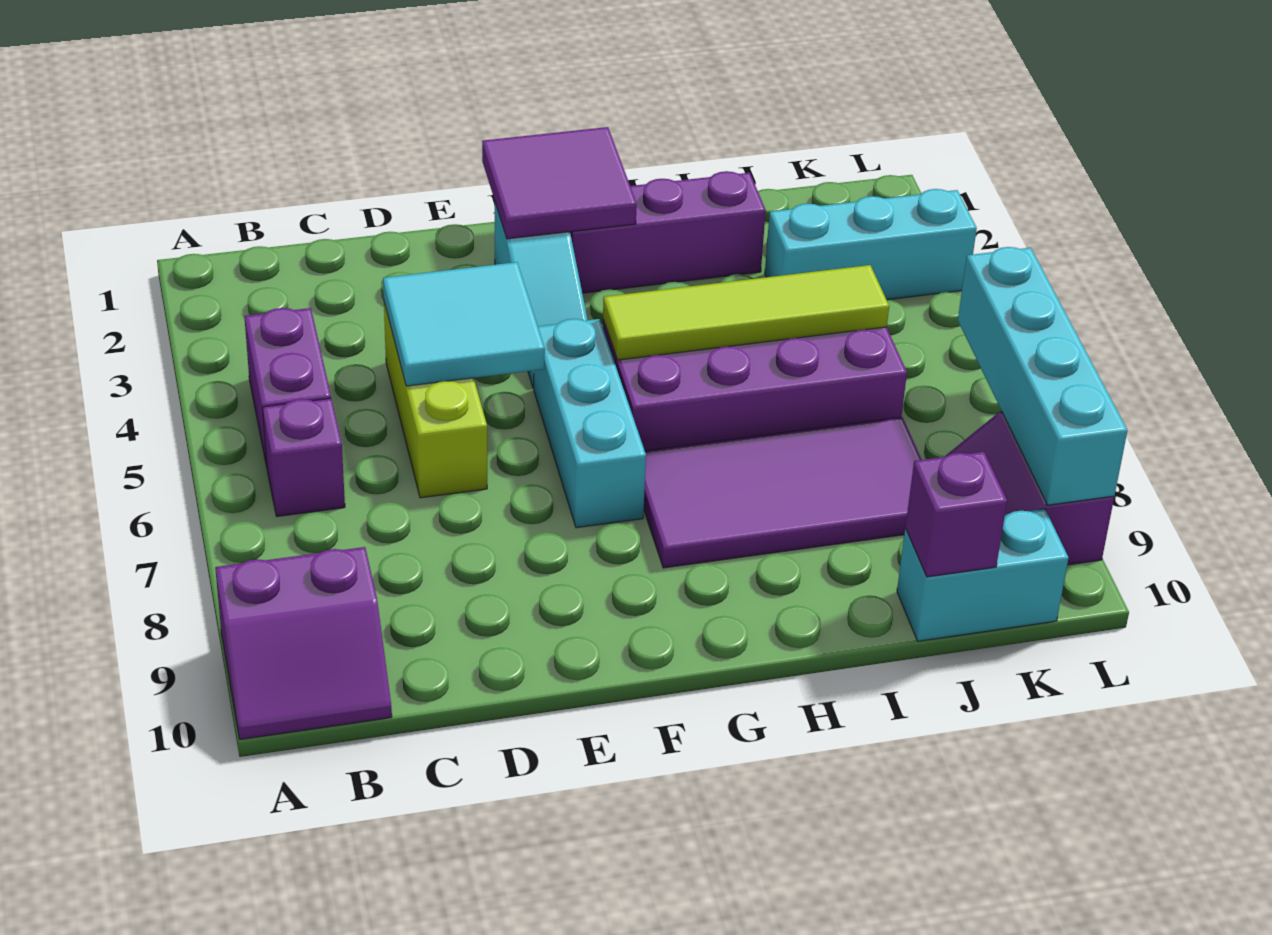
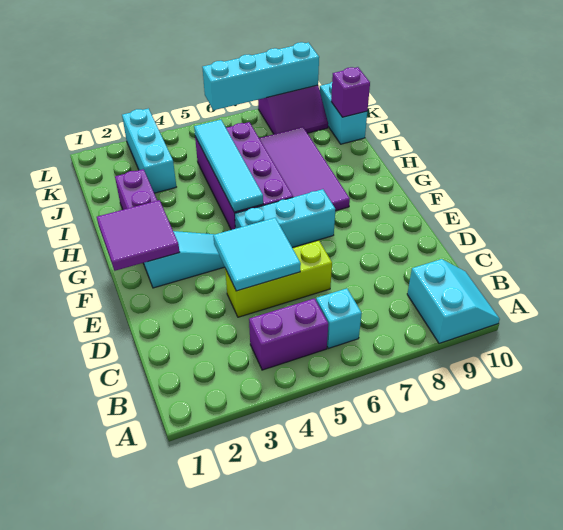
purple 2x2 slope [215,547,392,739] -> cyan 2x2 slope [407,259,500,343]
purple 1x1 brick [263,398,345,516] -> cyan 1x1 brick [316,288,362,348]
lime 1x4 tile [603,265,889,360] -> cyan 1x4 tile [194,120,263,212]

